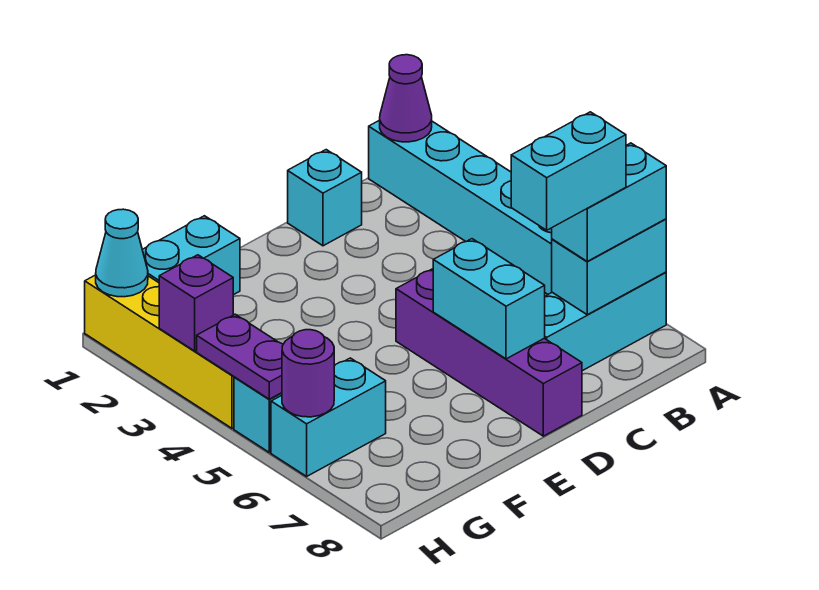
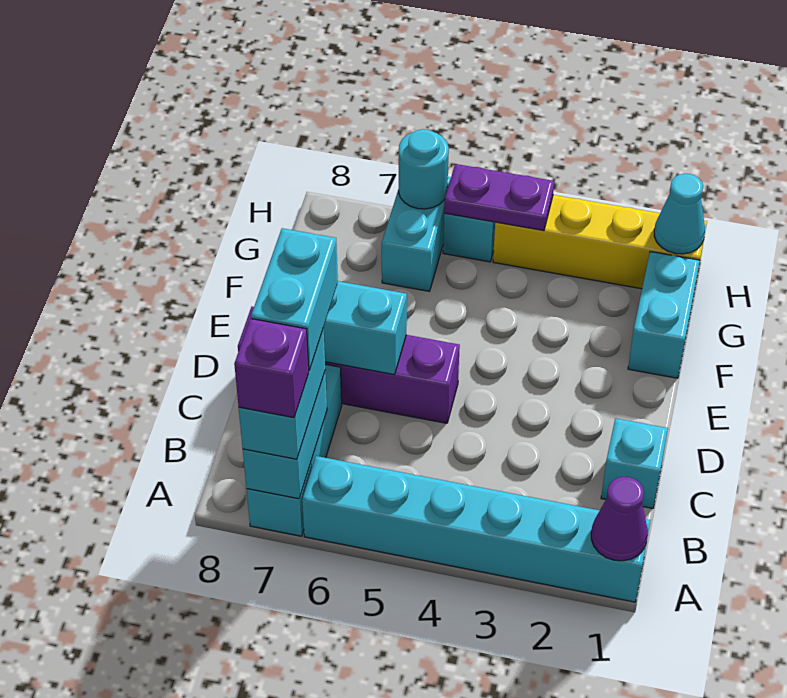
purple 1x1 brick [159,255,233,351] -> purple 1x1 brick moved to [234,319,309,418]
purple 1x1 round brick [282,330,334,417] -> cyan 1x1 round brick [399,129,449,209]

